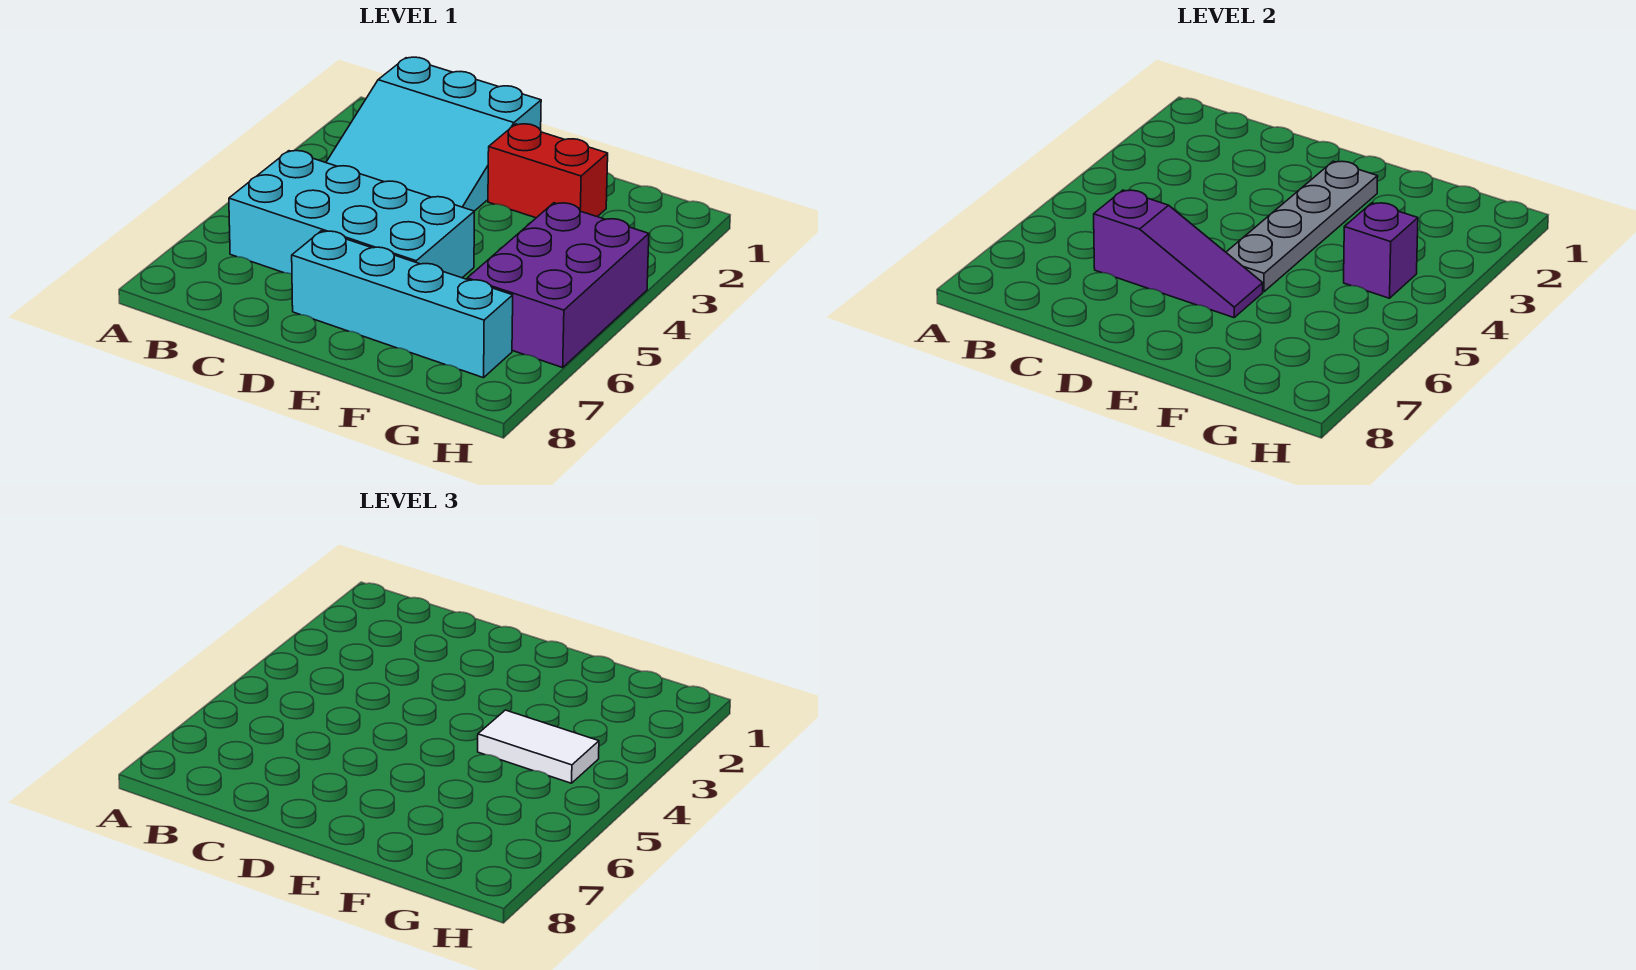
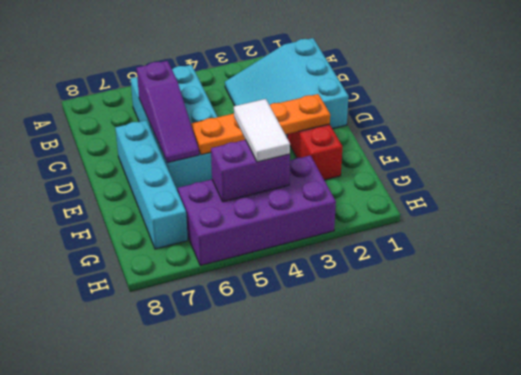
grey 1x4 plate [1226,161,1378,292] -> orange 1x4 plate [191,94,330,155]
purple 2x3 brick [467,203,649,368] -> purple 2x4 brick [178,155,336,266]
purple 1x1 brick [1344,203,1418,298] -> purple 1x2 brick [211,140,290,202]

